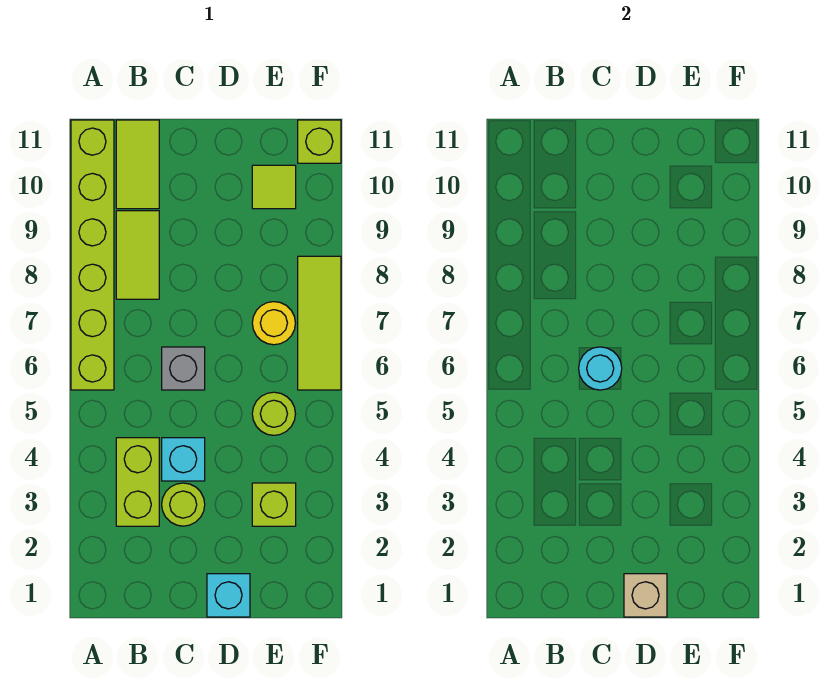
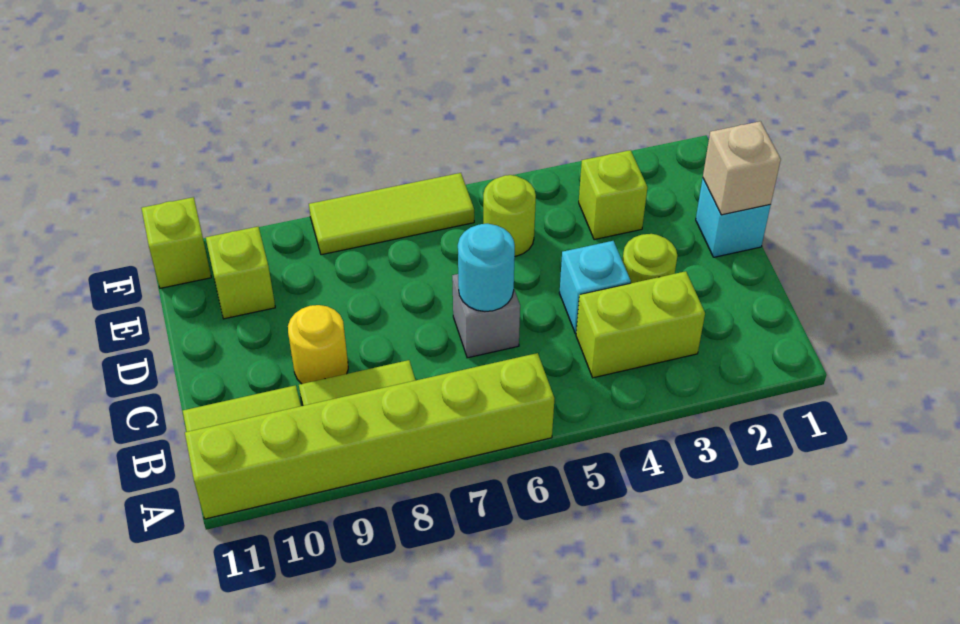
yellow 1x1 round brick [252,302,295,345] -> yellow 1x1 round brick moved to [288,305,348,384]
lime 1x1 tile [252,165,296,209] -> lime 1x1 brick [206,227,275,319]

